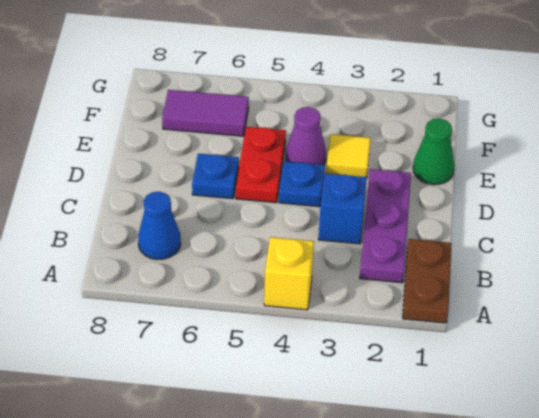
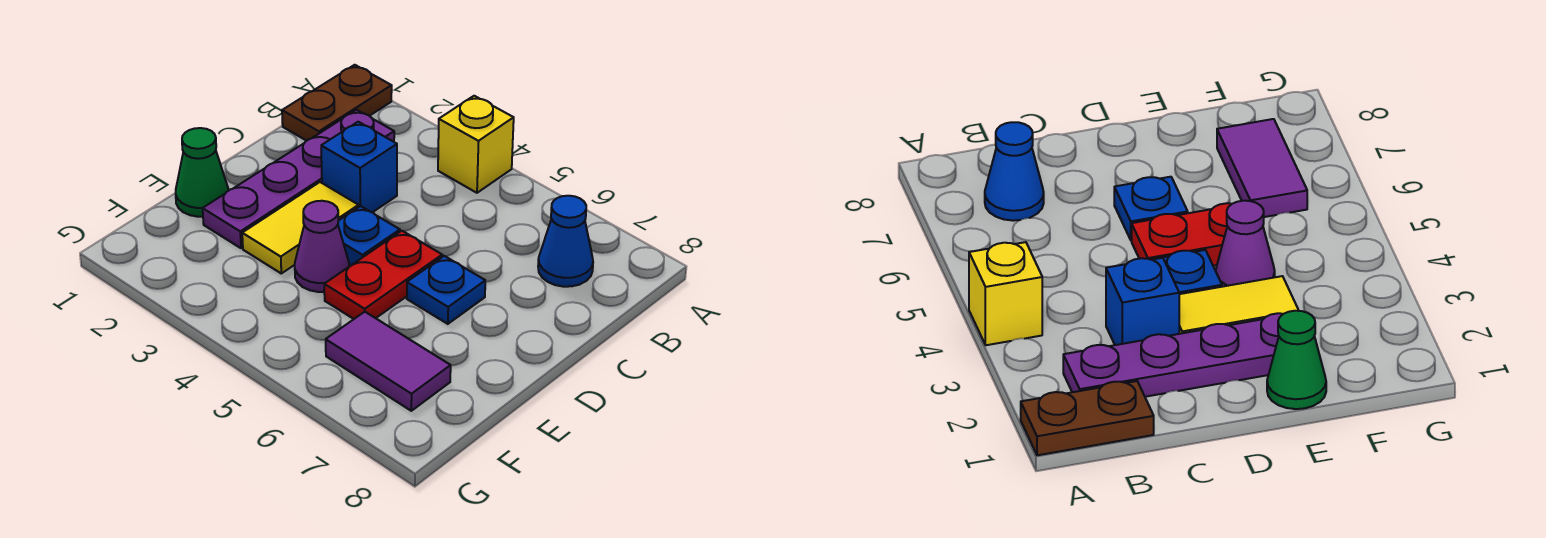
purple 1x3 plate [360,169,411,283] -> purple 1x4 plate [203,110,394,248]
yellow 1x1 tile [326,134,371,177] -> yellow 1x2 tile [242,182,359,273]

